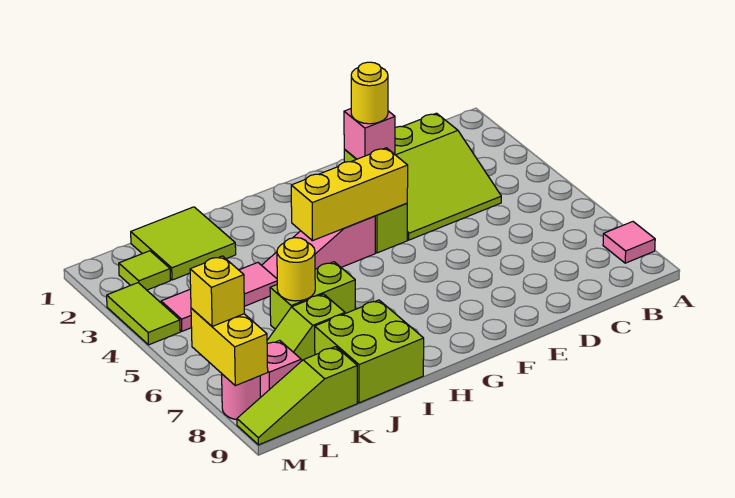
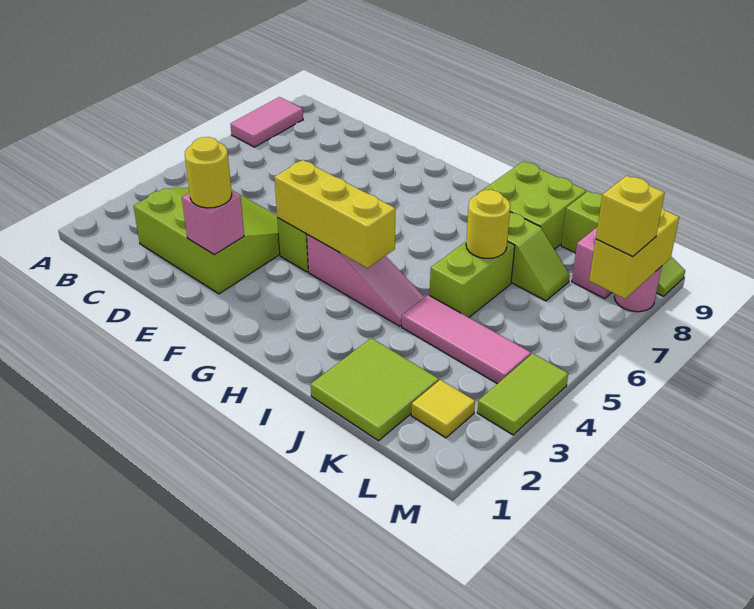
pink 1x1 tile [603,222,655,263] -> pink 1x2 tile [230,97,303,147]
lime 1x2 brick [270,262,355,329] -> lime 1x2 brick turned to [430,242,515,317]
lime 1x1 tile [119,251,170,290] -> yellow 1x1 tile [411,380,475,438]

